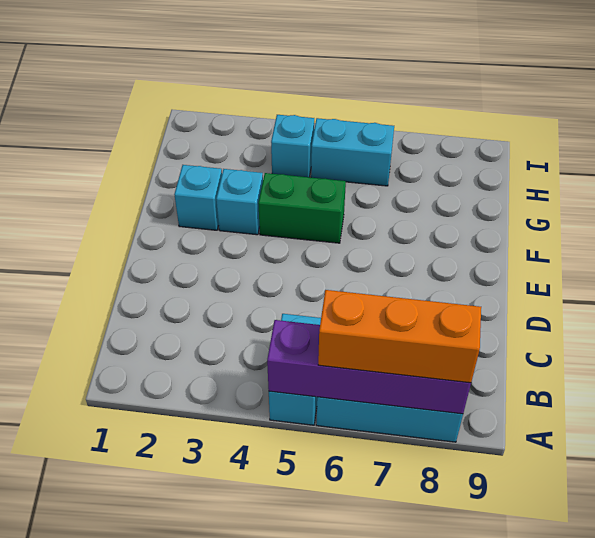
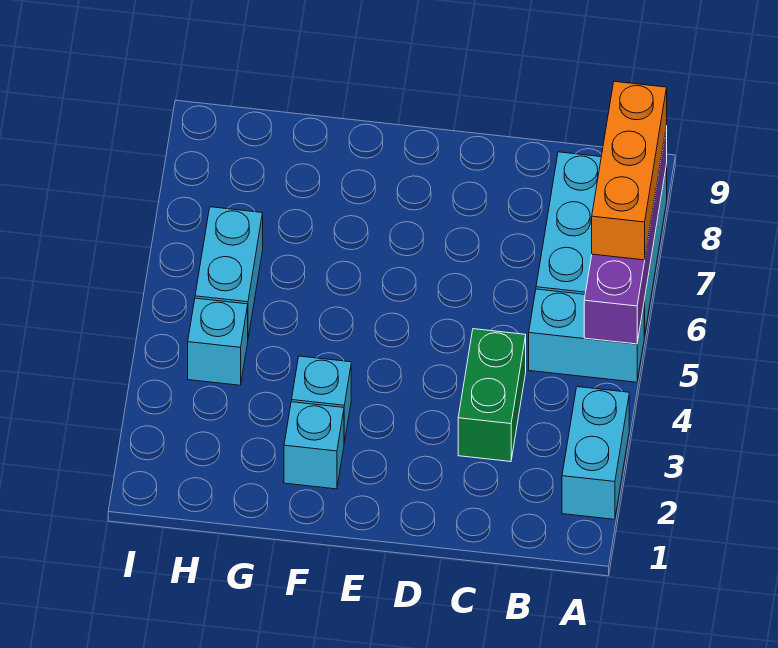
none -> cyan 1x2 brick [562,387,629,519]
green 1x2 brick [258,173,346,243] -> green 1x2 brick moved to [458,329,526,462]

